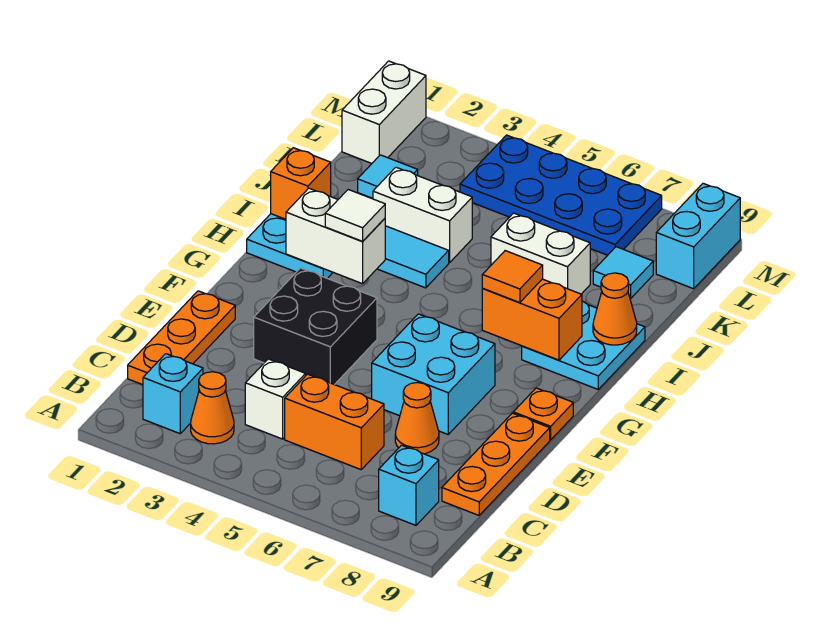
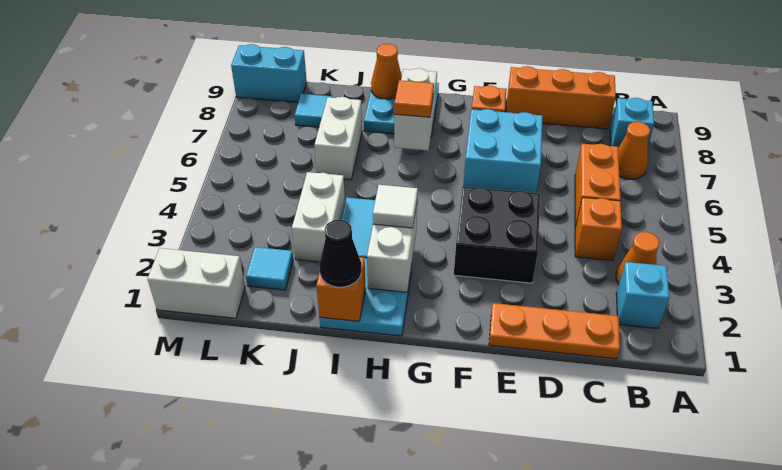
white 1x1 brick [245,359,306,439] -> orange 1x1 brick [575,197,622,261]
orange 1x3 plate [442,413,550,515] -> orange 1x3 brick [506,66,616,129]
orange 1x1 cone [395,383,439,454] -> orange 1x1 cone moved to [618,122,650,179]
orange 1x2 brick [482,279,582,360] -> white 1x2 brick [394,68,437,151]
none -> black 1x1 cone [320,220,361,287]
blue 2x4 plate [460,135,662,255] -> none

